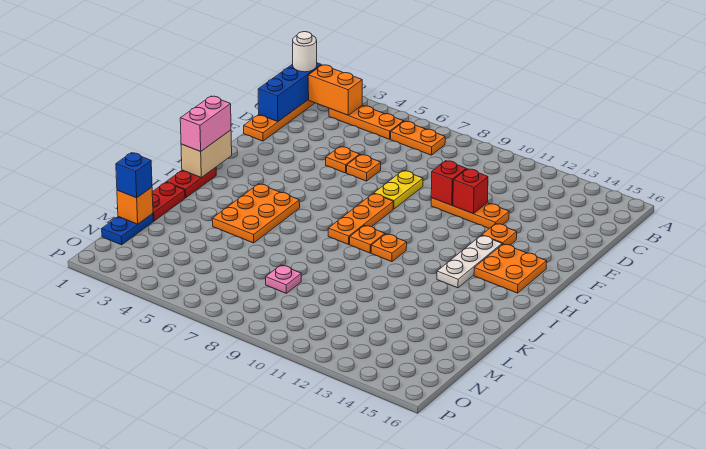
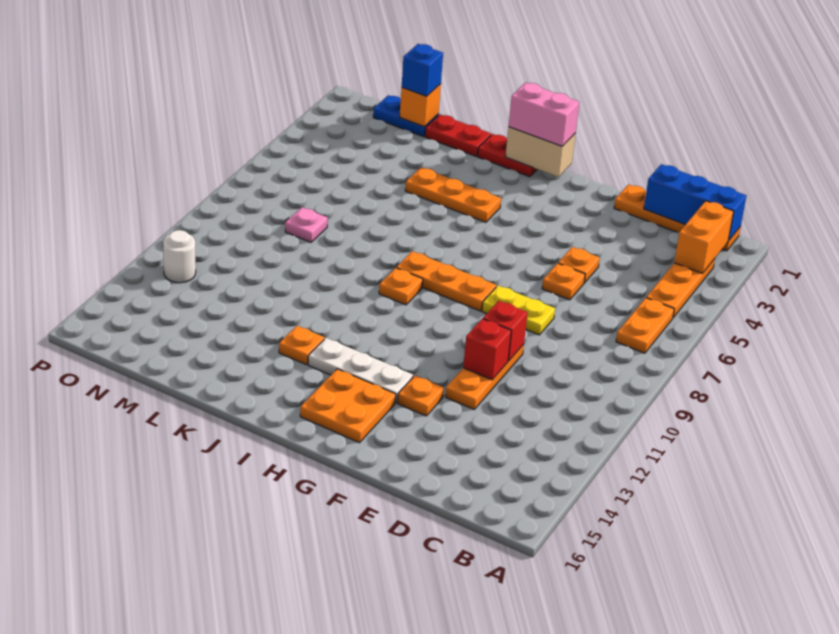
white 1x1 round brick [293,32,317,72] -> white 1x1 round brick moved to [163,230,196,283]
orange 2x3 plate [212,184,300,243] -> orange 1x3 plate [405,167,501,222]
orange 1x1 plate [371,234,407,262] -> orange 1x1 plate moved to [279,326,325,365]

